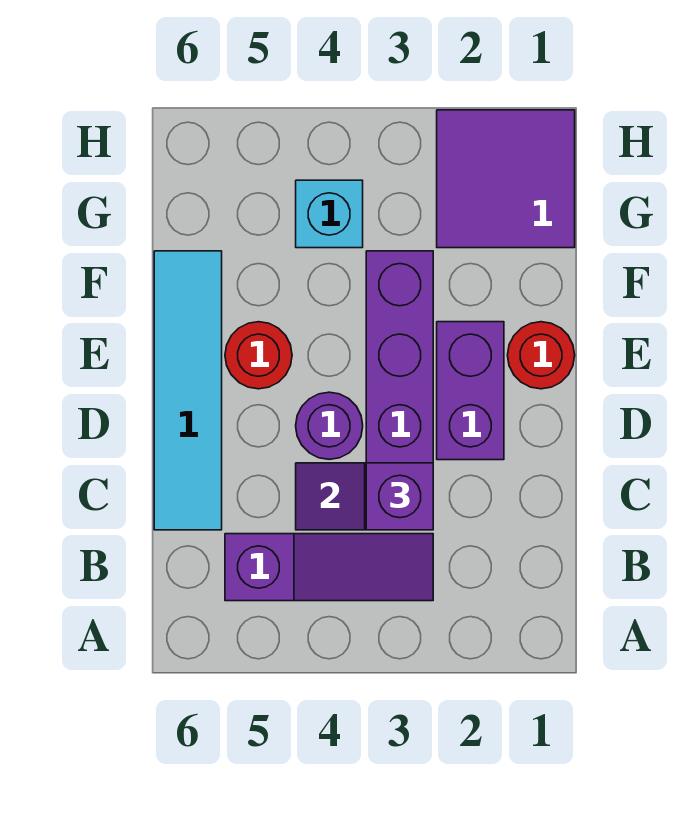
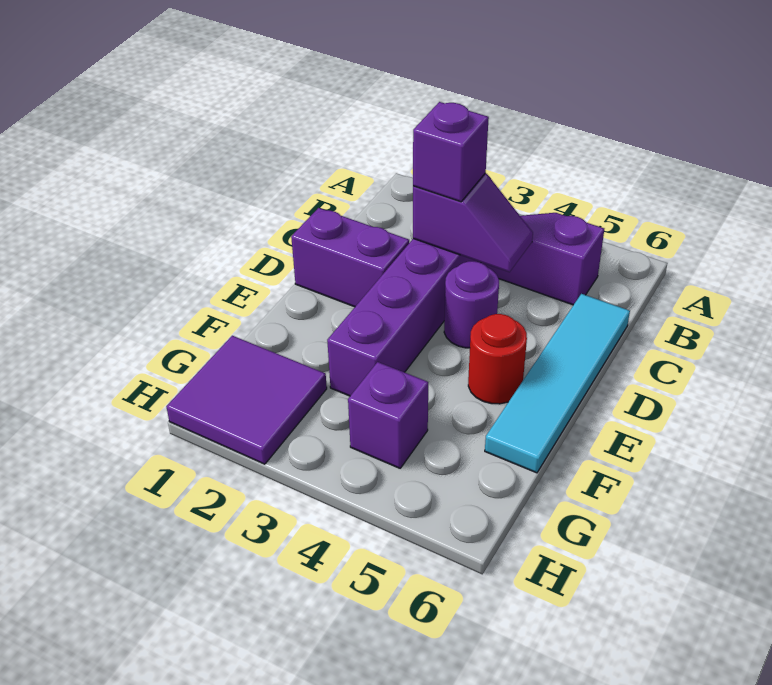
purple 1x2 brick [437,322,504,460] -> purple 1x2 brick turned to [291,208,409,307]
red 1x1 round brick [507,322,575,389] -> none
cyan 1x1 brick [296,180,363,248] -> purple 1x1 brick [348,362,428,468]

